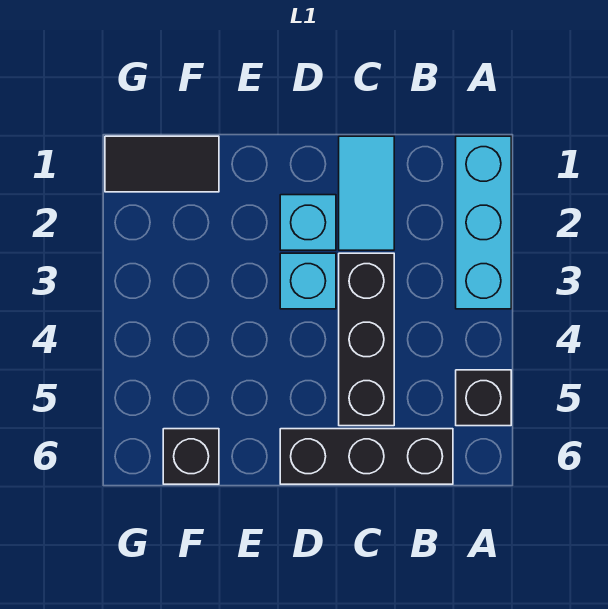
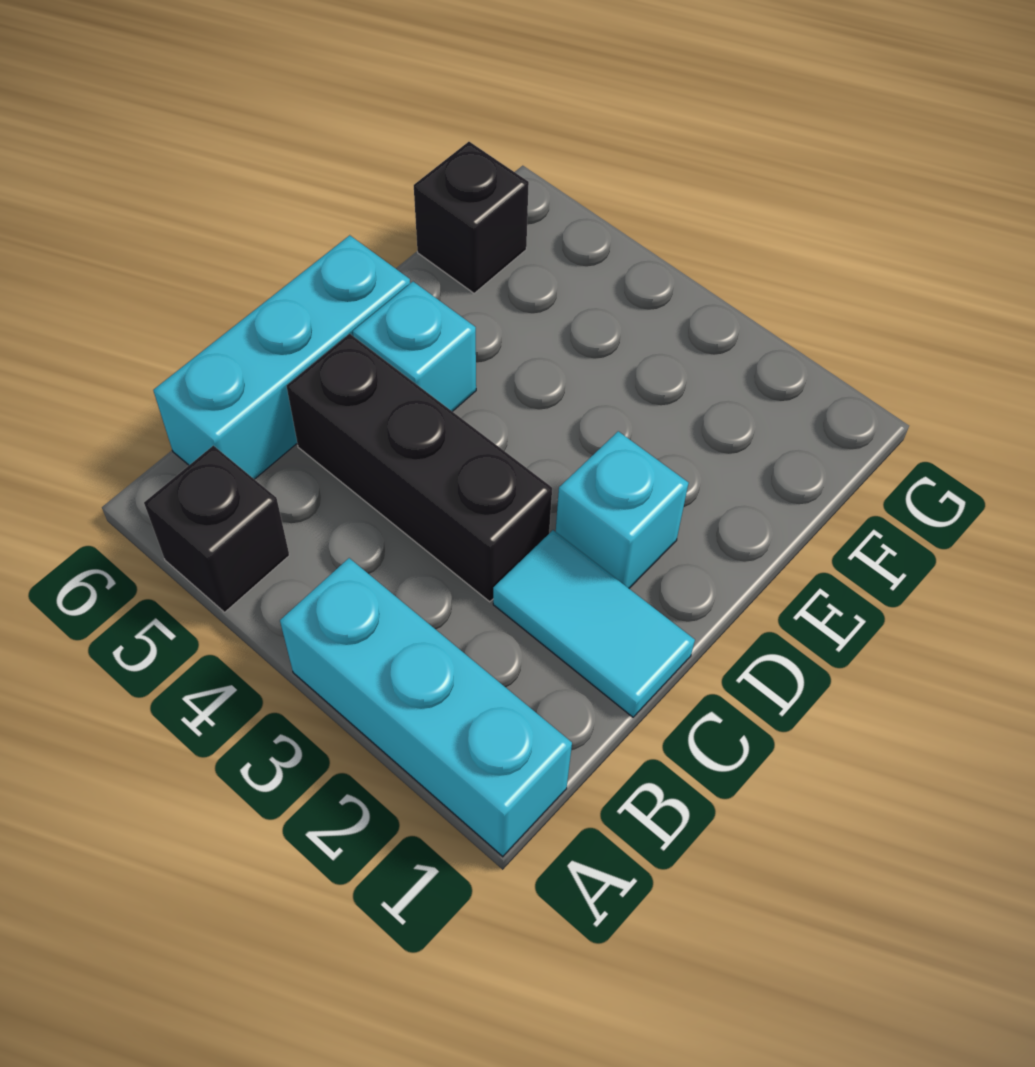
black 1x3 brick [280,429,453,484] -> cyan 1x3 brick [153,235,410,479]
cyan 1x1 brick [280,253,336,309] -> cyan 1x1 brick moved to [353,282,476,412]
black 1x2 tile [105,136,219,192] -> none

